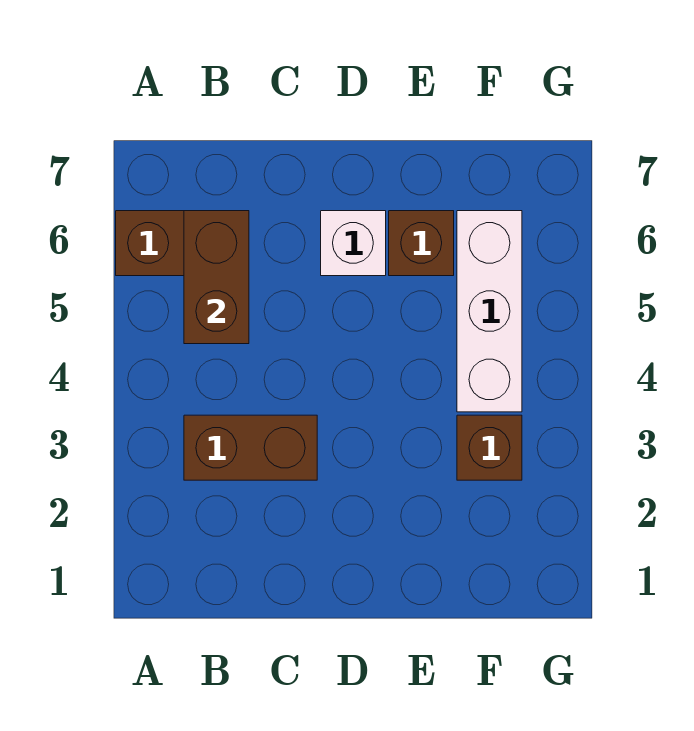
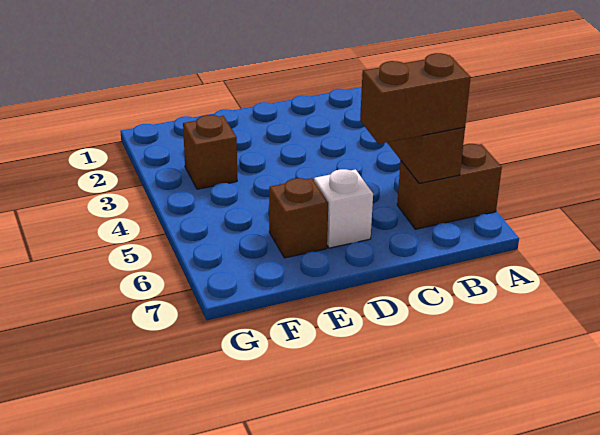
brown 1x2 brick [184,415,317,480] -> brown 1x2 brick moved to [360,53,471,144]
white 1x3 brick [457,211,522,412] -> none

